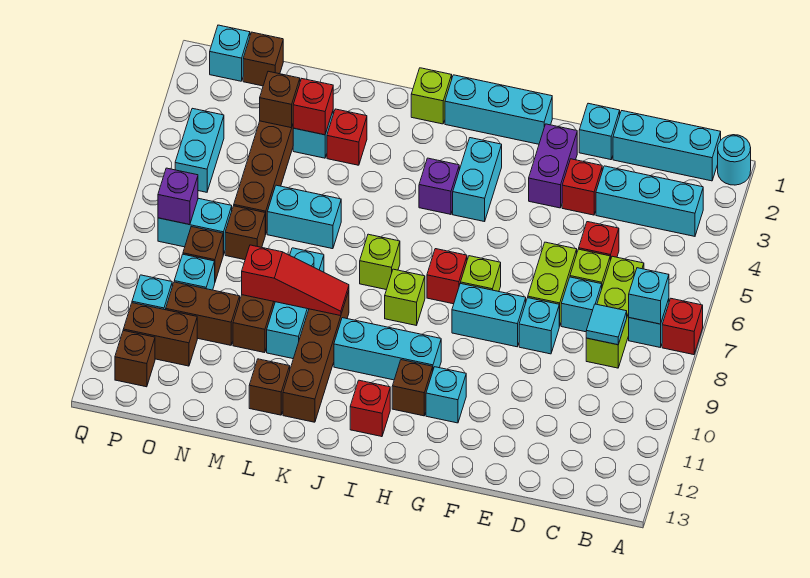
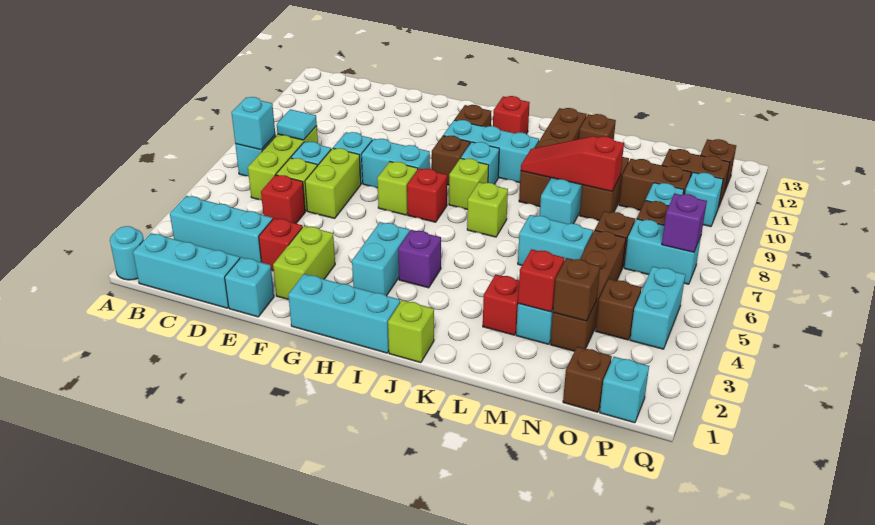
red 1x1 brick [662,299,703,355] -> none
purple 1x2 brick [529,124,577,208] -> lime 1x2 brick [273,226,335,299]
cyan 1x1 brick [426,367,466,423] -> cyan 1x1 brick moved to [461,142,499,184]
none -> brown 1x1 brick [432,136,470,185]
none -> brown 1x1 brick [596,279,642,340]

